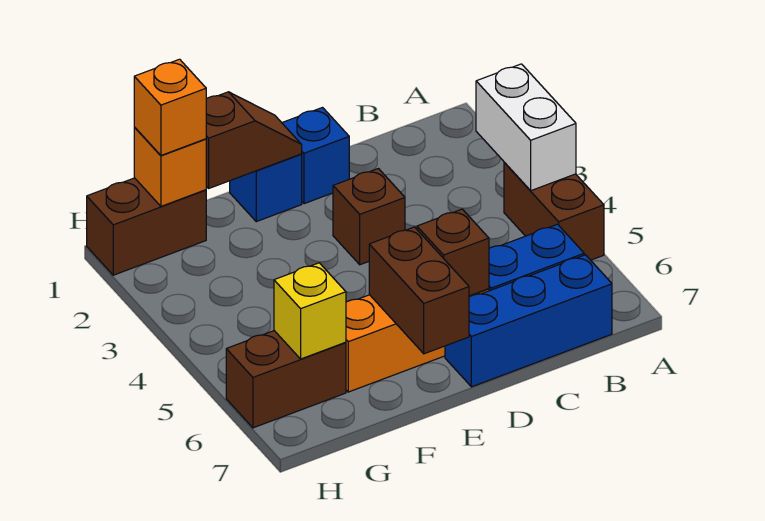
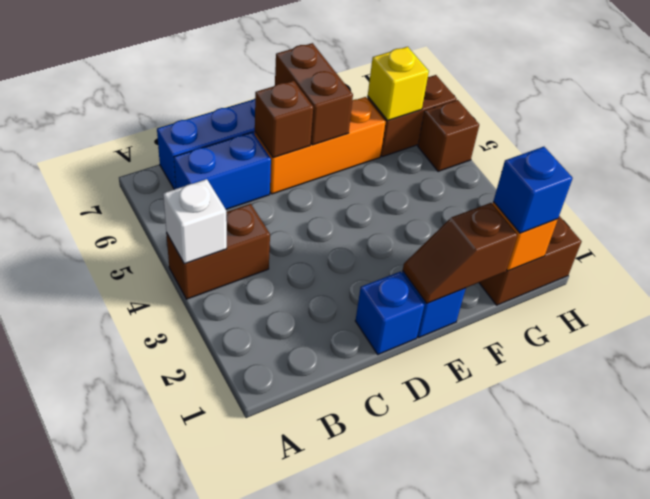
white 1x2 brick [476,64,576,191] -> white 1x1 brick [163,179,227,264]
brown 1x2 brick [504,163,604,260] -> brown 1x2 brick turned to [166,204,270,299]
brown 1x1 brick [333,169,405,265] -> brown 1x1 brick moved to [418,100,479,171]
orange 1x1 brick [134,59,206,155] -> blue 1x1 brick [493,147,573,233]

